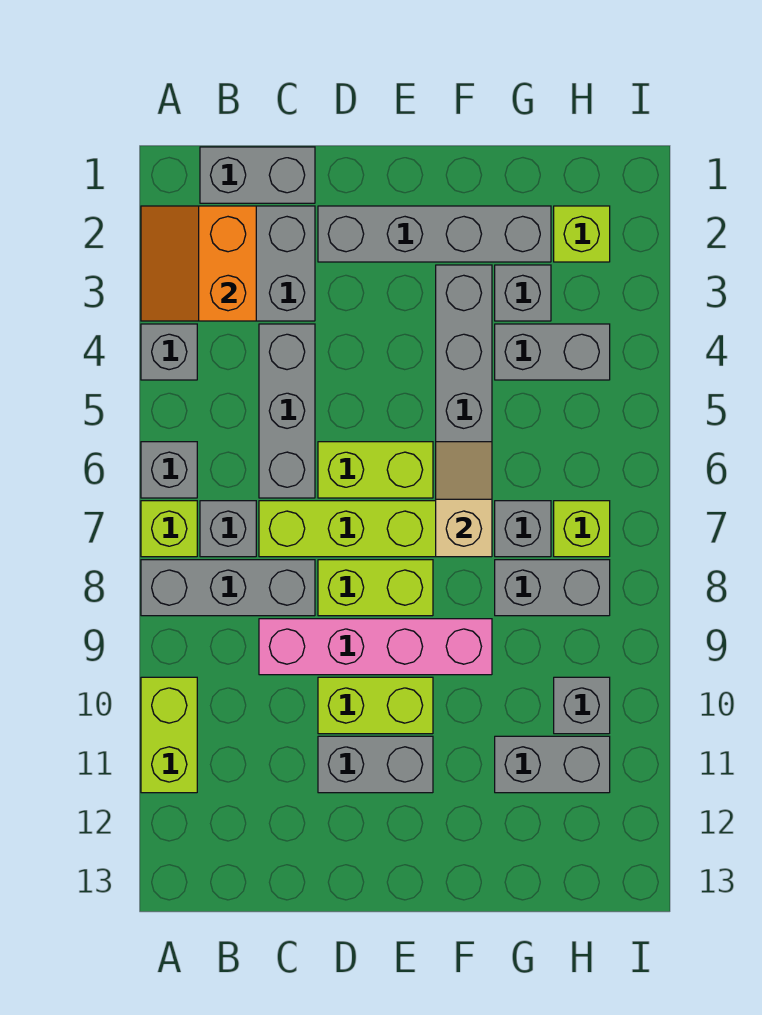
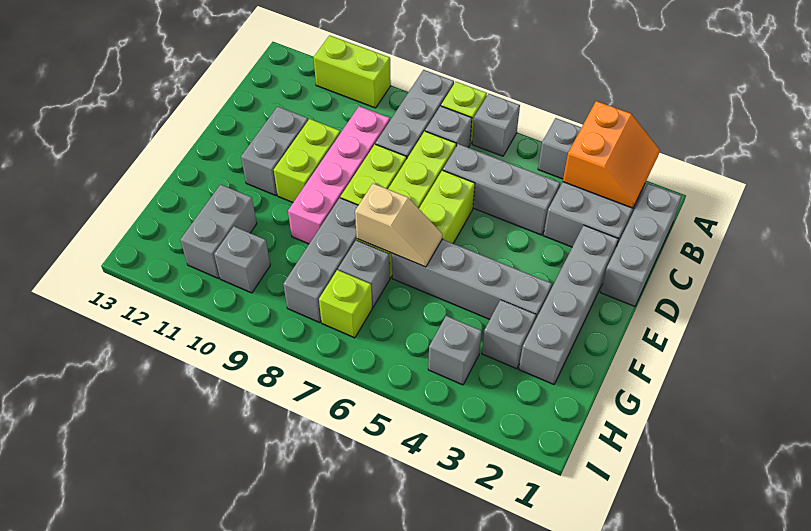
orange 2x2 slope [141,206,256,321] -> orange 2x2 slope turned to [563,101,660,208]
grey 1x2 brick [200,147,315,203] -> grey 1x3 brick [600,183,682,306]
grey 1x2 brick [495,324,610,380] -> grey 1x1 brick [428,316,482,385]
grey 1x2 brick [495,560,610,616] -> grey 1x3 brick [283,198,358,323]
lime 1x1 brick [554,206,610,262] -> none

